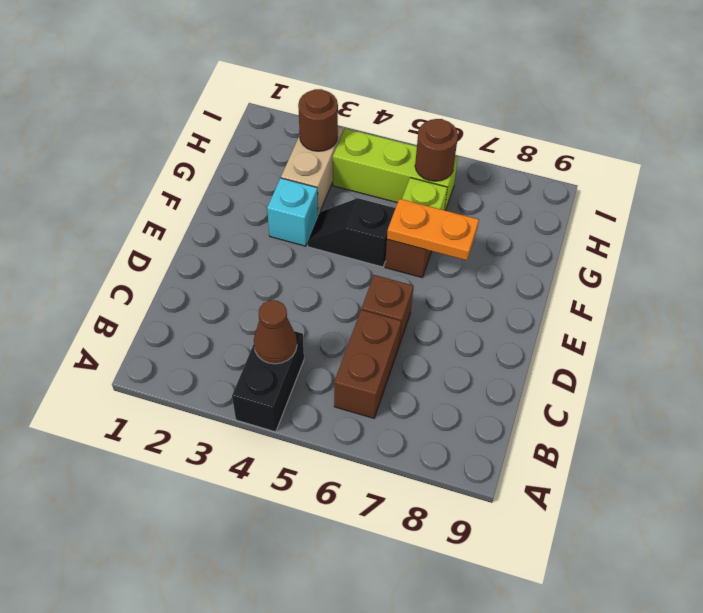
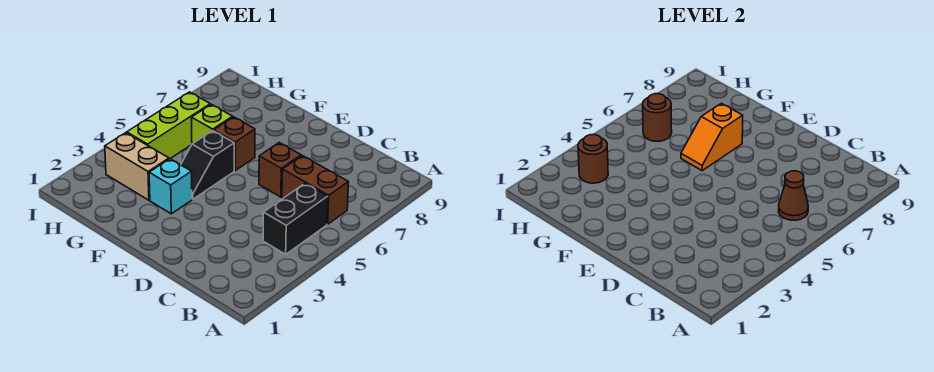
black 1x2 brick [232,331,304,432] -> black 1x2 brick turned to [263,183,328,254]
brown 1x1 cone [254,300,297,364] -> brown 1x1 cone moved to [779,171,808,220]
orange 1x2 plate [387,199,479,260] -> orange 1x2 slope [681,103,743,170]

